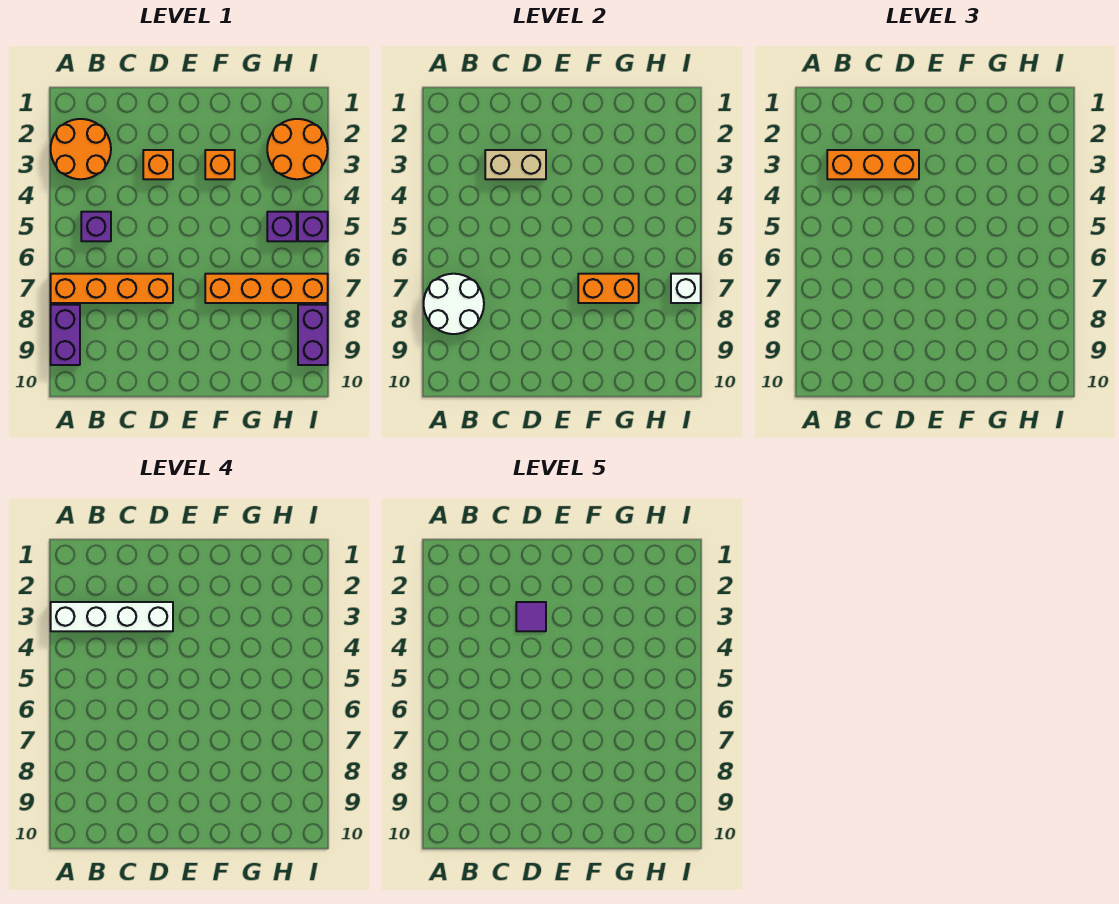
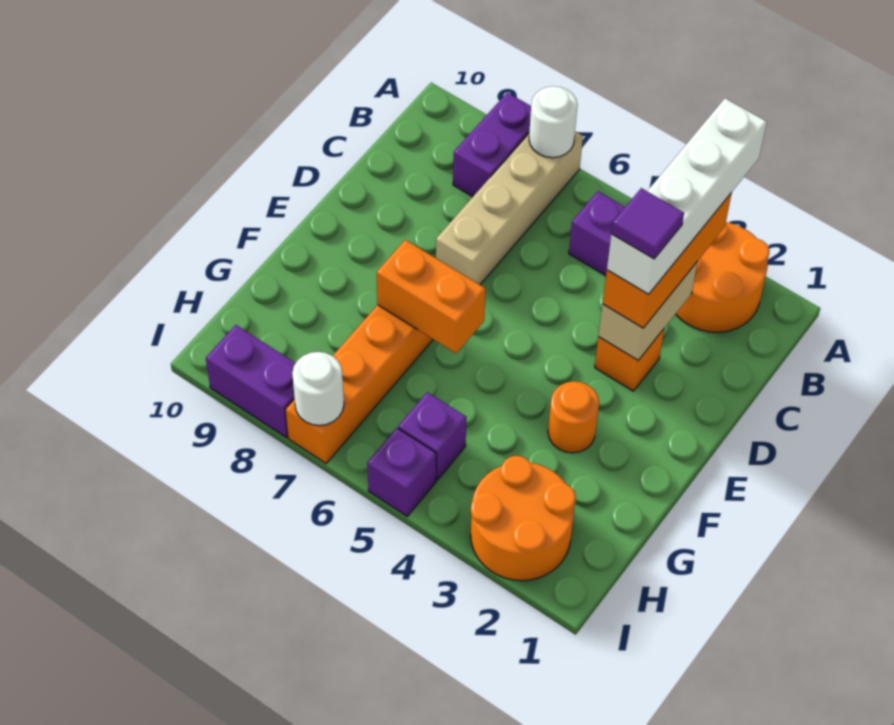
orange 1x4 brick [51,274,173,303] -> tan 1x4 brick [436,132,583,285]
white 2x2 round brick [424,274,484,334] -> white 1x1 round brick [529,86,577,158]
purple 1x2 brick [51,305,80,365] -> purple 1x2 brick turned to [453,93,531,197]
orange 1x1 brick [205,150,235,179] -> orange 1x1 round brick [548,381,599,453]
orange 1x2 brick [578,274,639,303] -> orange 1x2 brick turned to [377,240,486,353]
white 1x1 brick [671,274,701,303] -> white 1x1 round brick [292,352,344,425]

